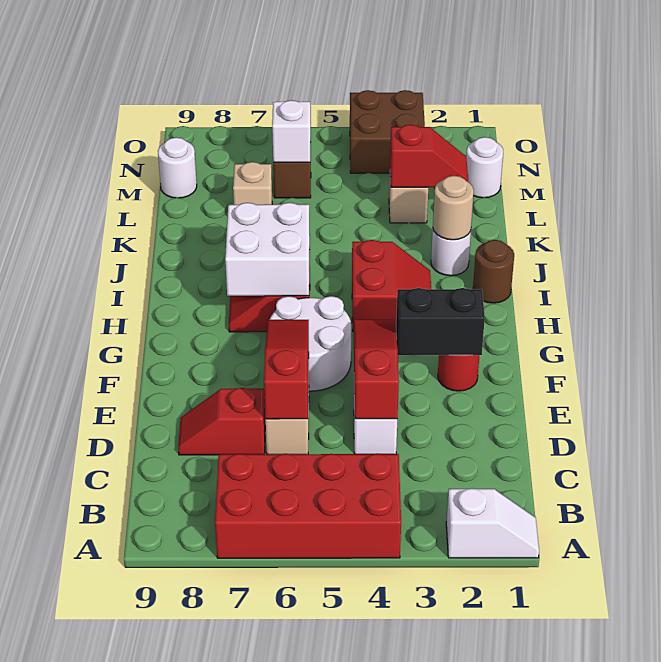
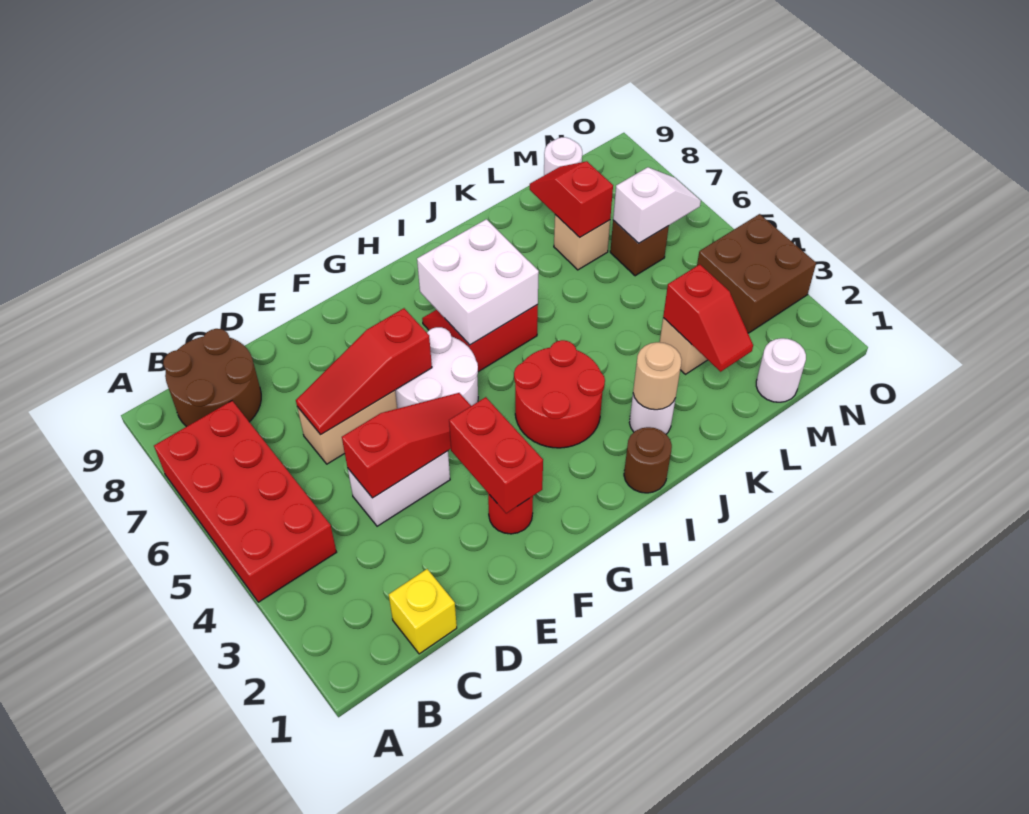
white 1x2 slope [446,488,539,558] -> none
none -> brown 2x2 round brick [163,329,261,427]
none -> yellow 1x1 brick [389,569,457,654]
red 1x3 slope [264,320,309,419] -> red 1x3 slope turned to [296,308,432,435]
red 1x2 slope [178,388,265,455] -> red 1x2 slope moved to [530,161,613,237]
black 1x2 brick [396,288,485,355] -> red 1x2 brick [449,397,543,513]
red 2x2 slope [352,240,431,332] -> red 2x2 round brick [514,340,605,448]

